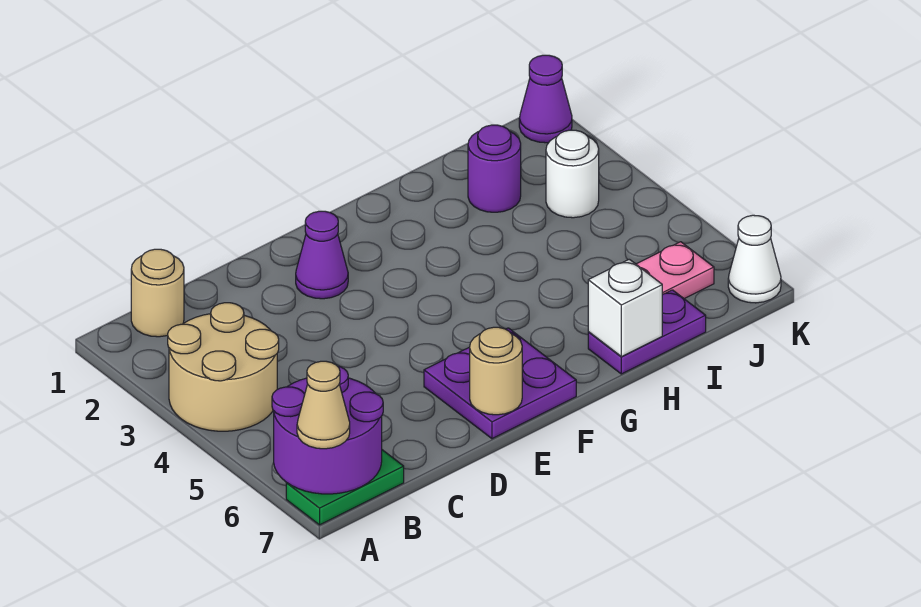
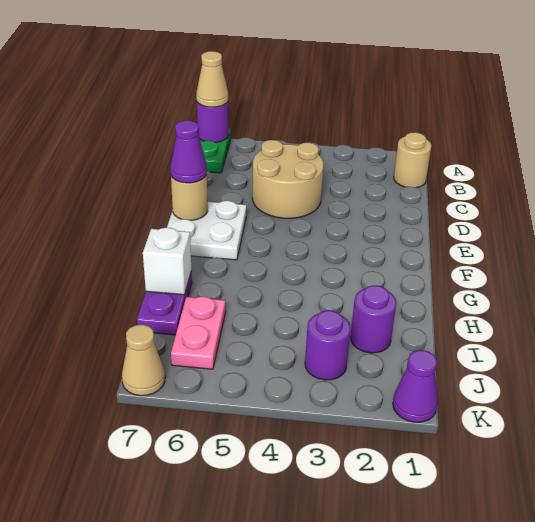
tan 2x2 round brick [168,303,279,431] -> tan 2x2 round brick moved to [252,140,323,218]
purple 2x2 round brick [272,366,383,494] -> purple 1x1 round brick [197,102,229,142]
purple 1x1 cone [296,211,348,299] -> purple 1x1 cone moved to [170,120,207,183]
purple 2x2 plate [424,328,576,439] -> white 2x2 plate [167,201,247,260]
white 1x1 round brick [546,130,599,218] -> purple 1x1 round brick [305,310,351,380]
white 1x1 cone [728,215,781,303] -> tan 1x1 cone [122,325,165,396]

